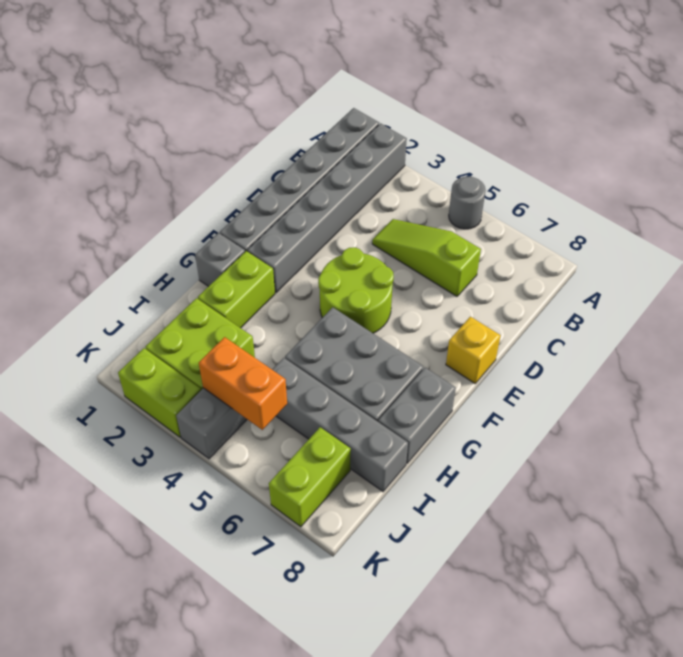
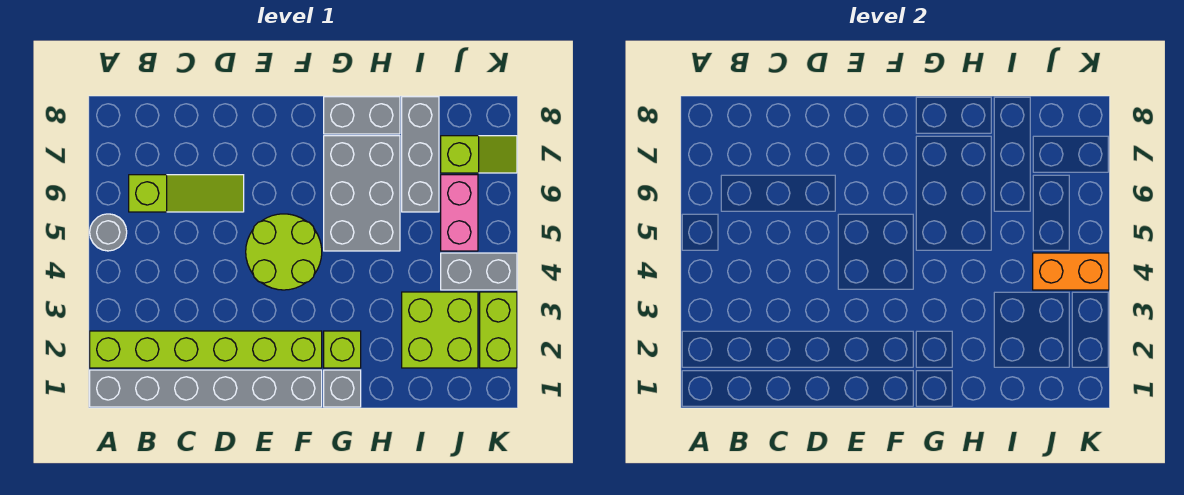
grey 1x6 brick [247,123,407,293] -> lime 1x6 brick [90,331,322,368]
lime 1x3 slope [372,219,481,296] -> lime 1x3 slope turned to [129,175,244,212]
yellow 1x1 brick [446,317,500,383] -> none
lime 1x2 brick [198,251,275,328] -> lime 1x1 brick [324,331,361,368]
grey 1x4 brick [272,358,408,491] -> grey 1x3 brick [402,97,439,212]
orange 1x2 brick [199,337,287,430] -> orange 1x2 brick turned to [1033,253,1109,290]
none -> pink 1x2 brick [441,175,478,251]
lime 1x2 brick [269,427,351,527] -> lime 1x2 slope [441,136,517,173]

